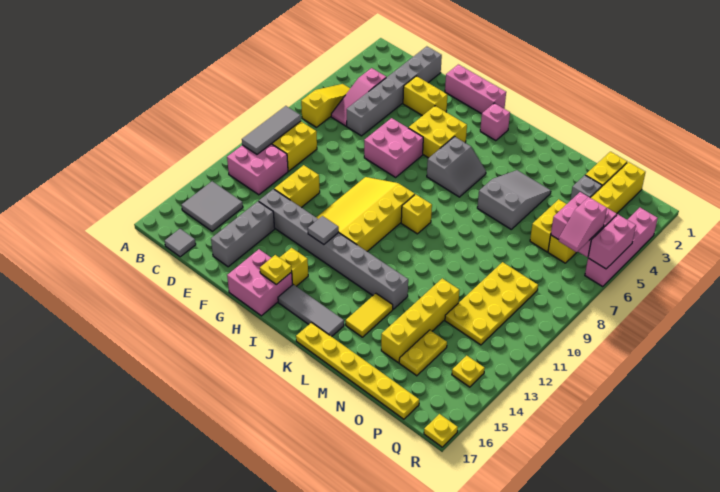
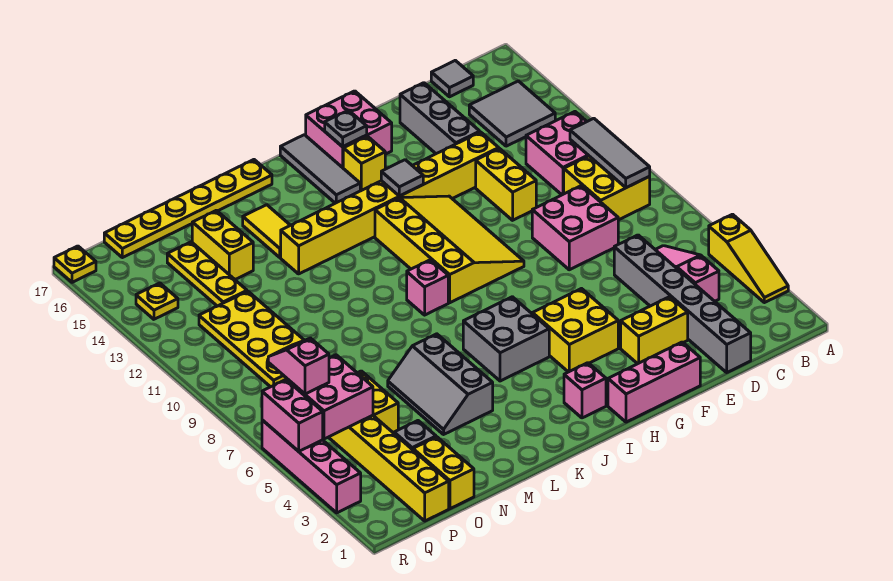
yellow 1x3 slope [301,84,350,127] -> yellow 1x3 slope moved to [709,214,788,303]
grey 1x8 brick [259,189,408,309] -> yellow 1x8 brick [281,132,499,274]
pink 2x2 brick [364,118,423,177] -> pink 2x2 brick moved to [532,186,618,270]
yellow 1x1 plate [260,255,292,285] -> grey 1x1 plate [325,110,367,147]
grey 2x2 slope [427,137,486,197] -> grey 2x2 brick [463,297,549,381]
grey 1x3 tile [278,285,344,337] -> grey 1x3 tile turned to [280,135,360,203]
yellow 1x1 brick [401,194,432,234] -> pink 1x1 brick [407,260,448,315]
grey 2x3 slope [477,170,551,229] -> grey 2x3 slope turned to [388,334,493,434]
yellow 1x4 brick [381,278,460,363] -> yellow 1x2 brick [192,210,253,279]
yellow 1x2 plate [399,330,447,376] -> yellow 1x3 plate [167,242,247,306]

